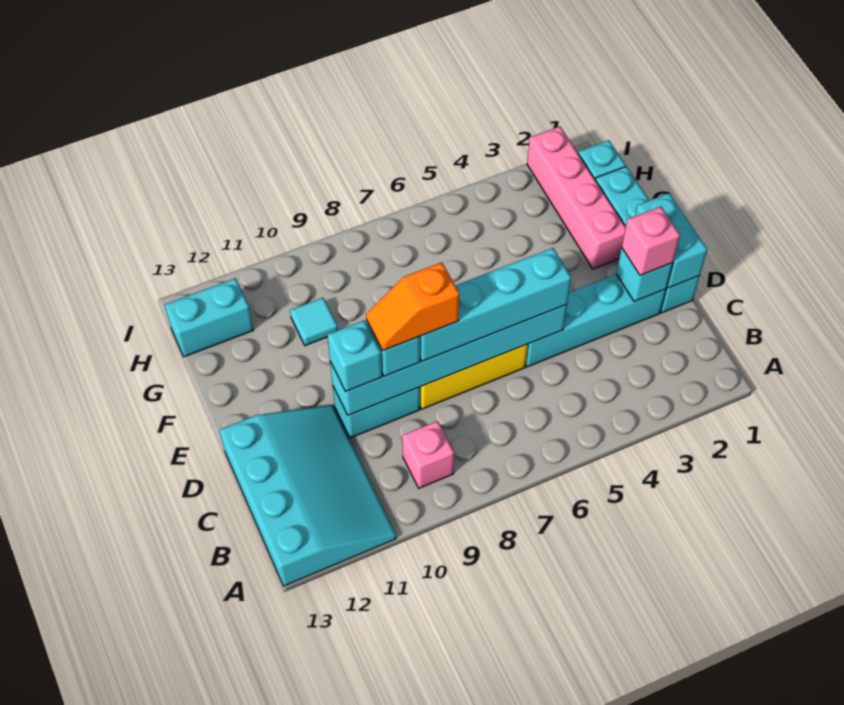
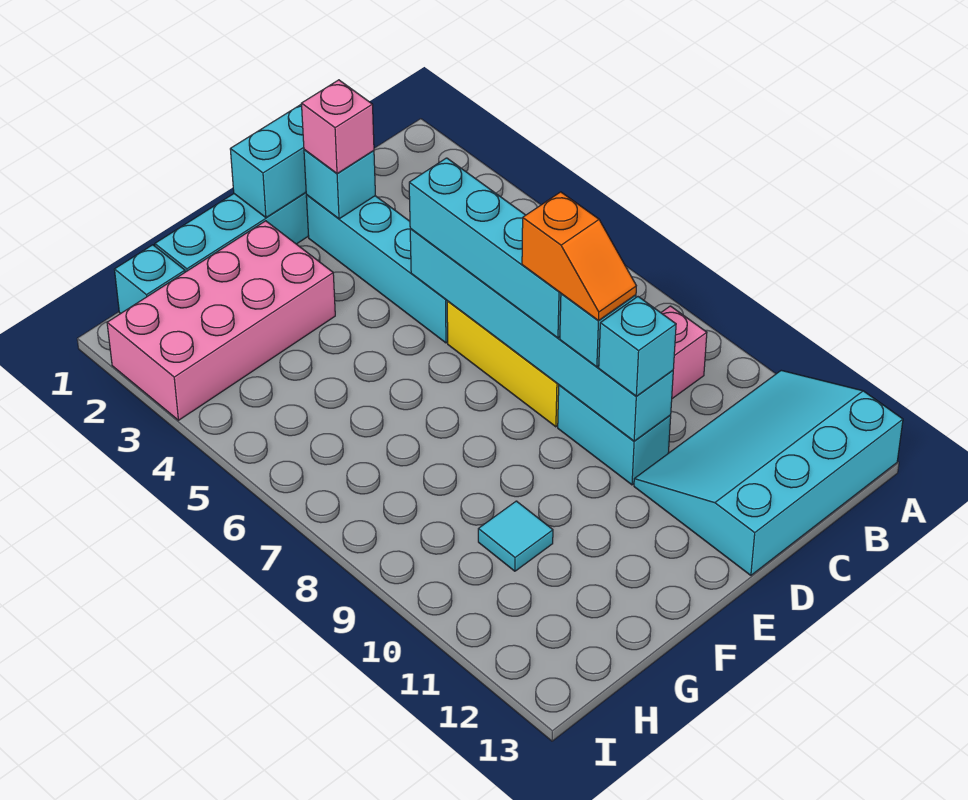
pink 1x4 brick [527,126,626,269] -> pink 2x4 brick [107,221,335,420]
cyan 1x2 brick [165,278,253,357] -> none

